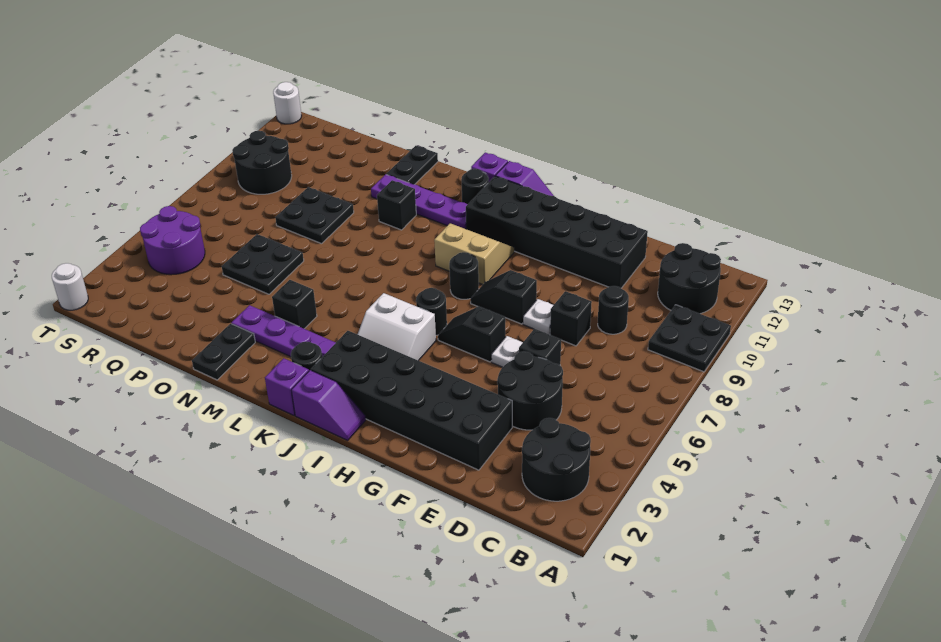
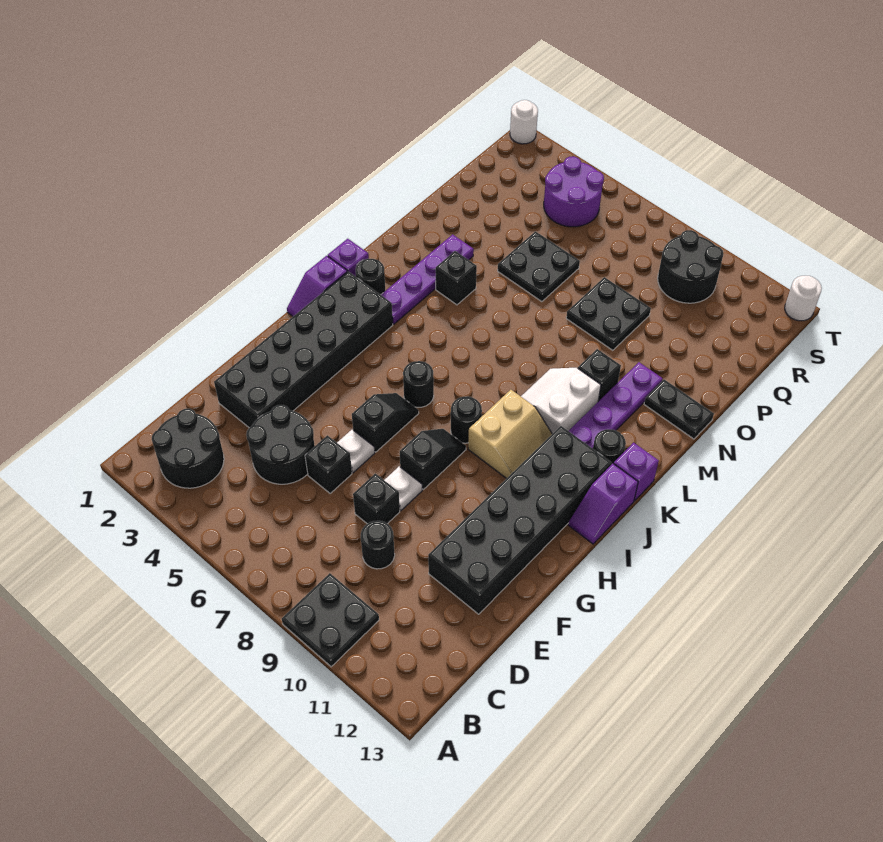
black 2x2 round brick [658,243,721,314] -> none
white 2x2 slope [357,293,436,361] -> white 2x2 slope moved to [521,368,601,434]
black 1x2 plate [192,324,255,380] -> none

